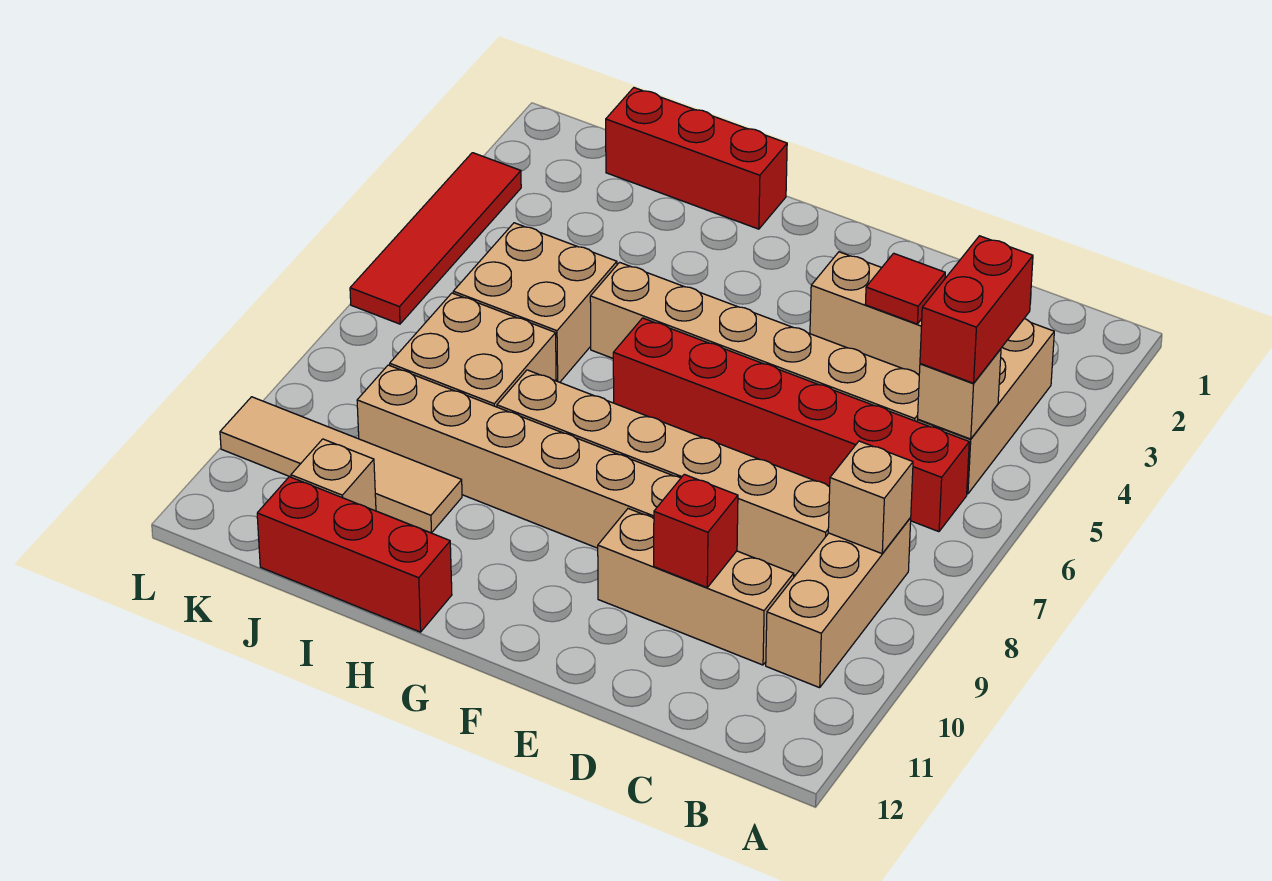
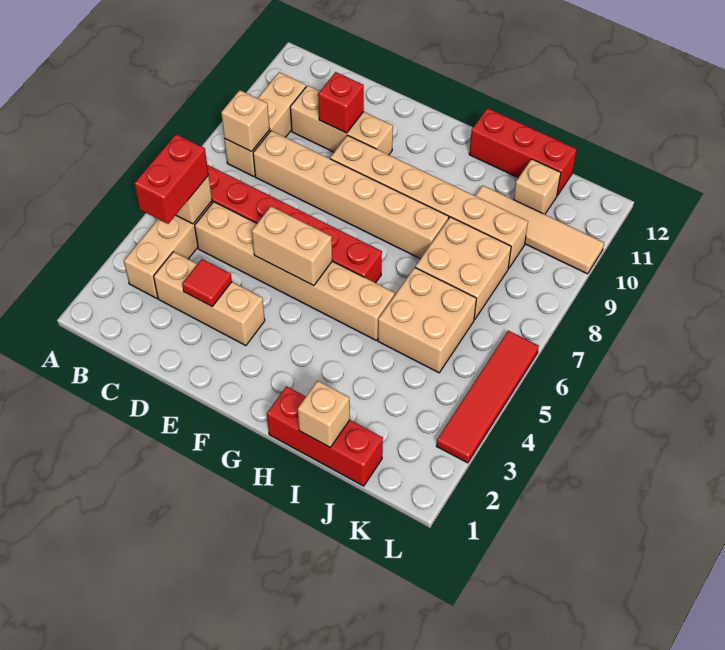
none -> tan 1x2 brick [252,206,332,286]
none -> tan 1x1 brick [298,381,350,447]

